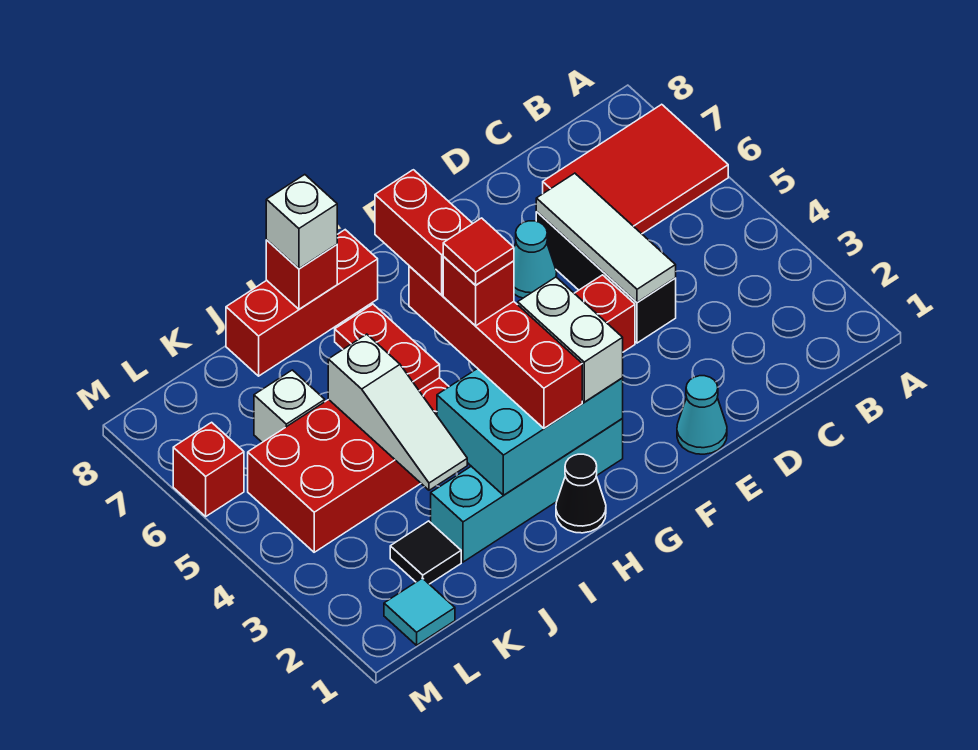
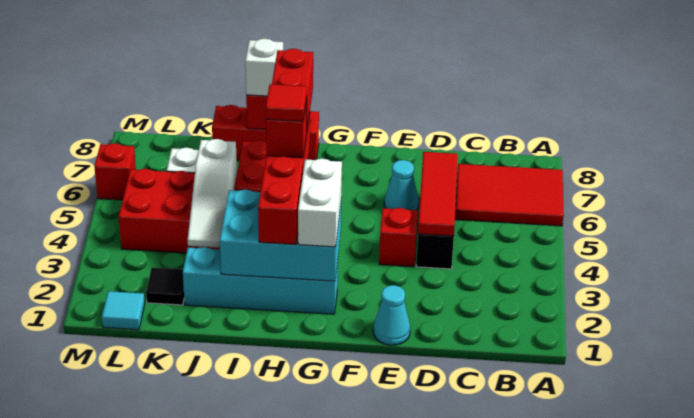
white 1x3 tile [536,173,676,302] -> red 1x3 tile [418,152,458,236]
black 1x1 cone [556,454,606,533] -> none

